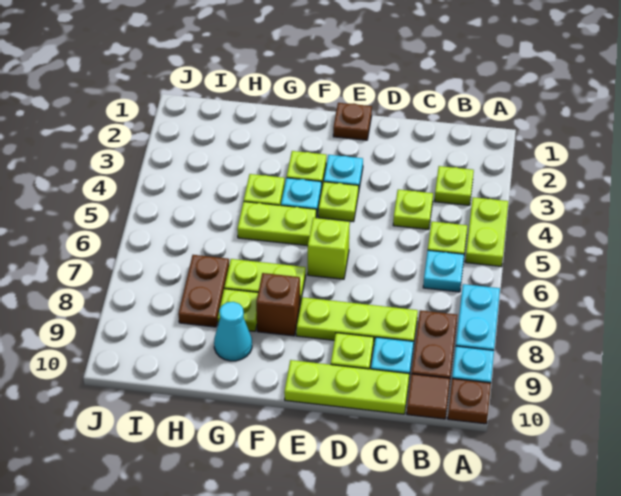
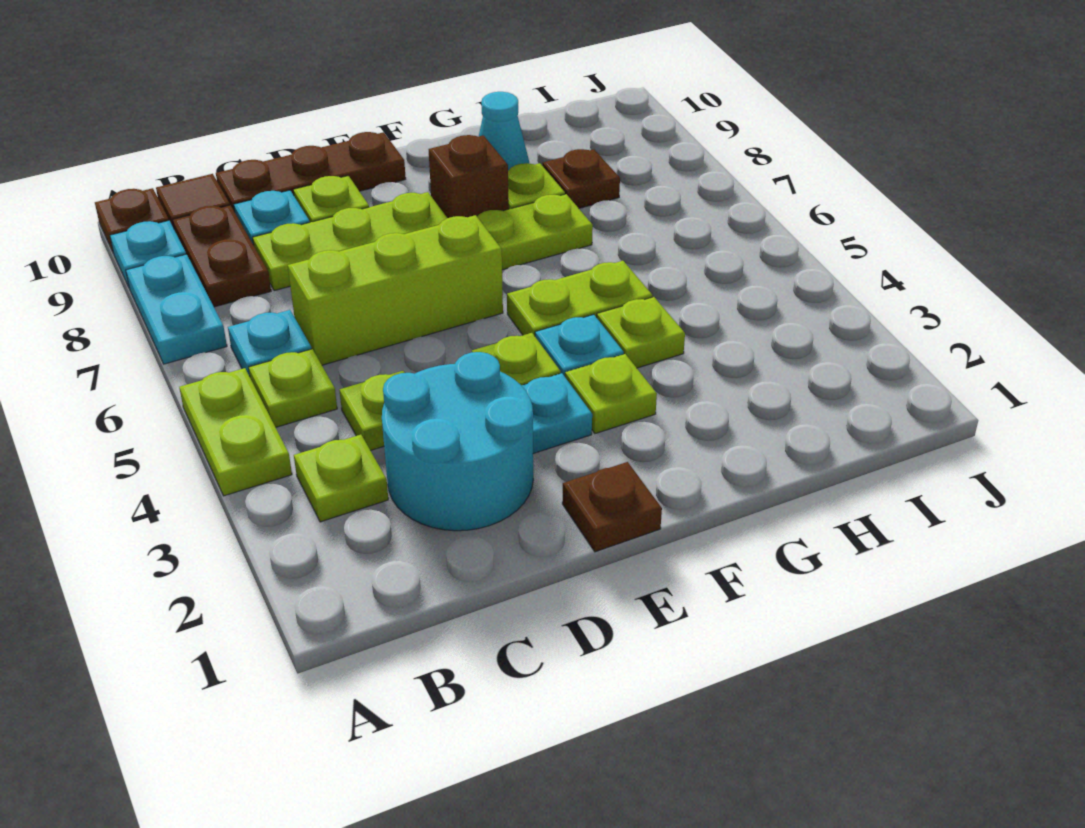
none -> cyan 2x2 round brick [382,352,533,531]
lime 1x3 plate [284,360,409,414] -> brown 1x3 plate [216,132,406,212]
lime 1x1 brick [308,218,350,279] -> lime 1x3 brick [288,215,503,365]
brown 1x2 plate [178,255,229,327] -> brown 1x1 plate [543,149,620,208]

